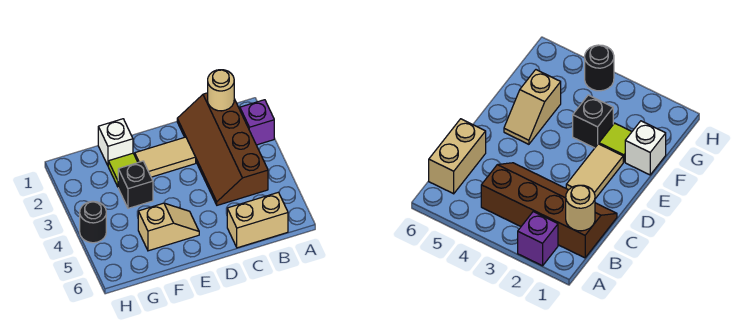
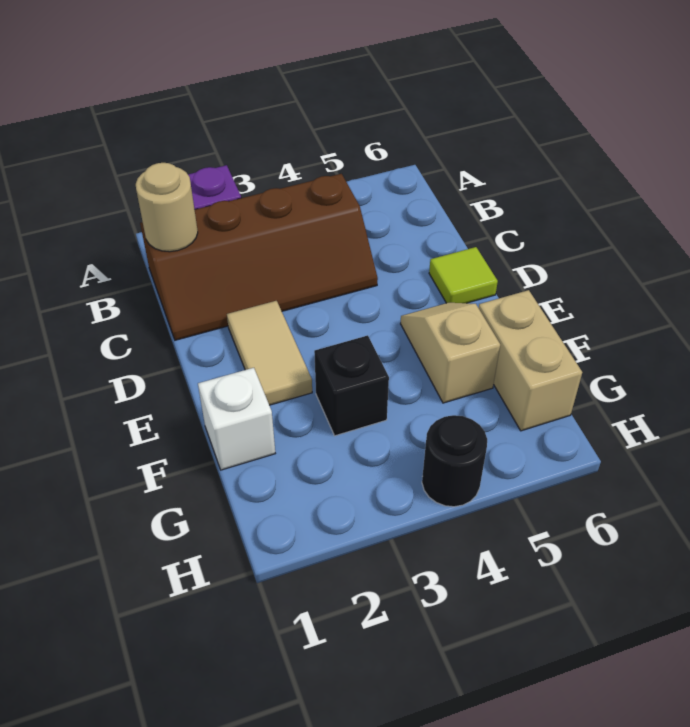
tan 1x2 brick [227,192,288,248] -> tan 1x2 brick moved to [479,290,582,431]
lime 1x1 tile [108,153,138,187] -> lime 1x1 tile moved to [429,247,498,303]

